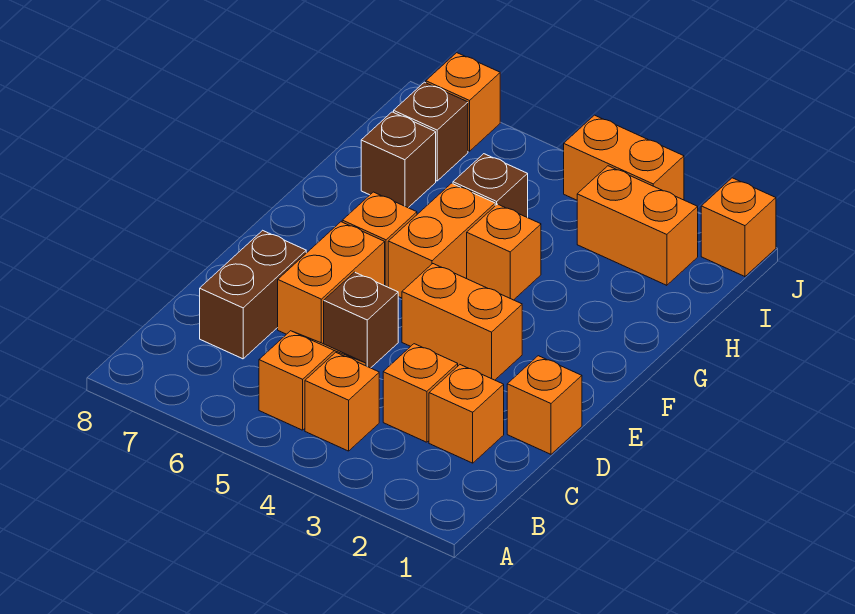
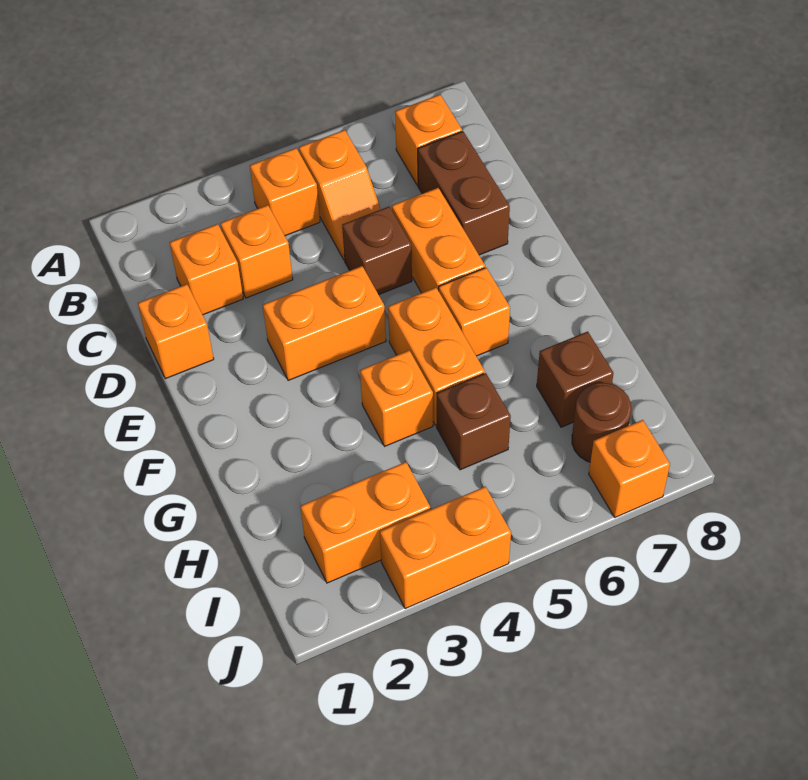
brown 1x1 brick [394,82,468,181] -> brown 1x1 round brick [572,383,631,462]
orange 1x1 brick [701,178,776,277] -> orange 1x1 brick moved to [395,95,462,185]

